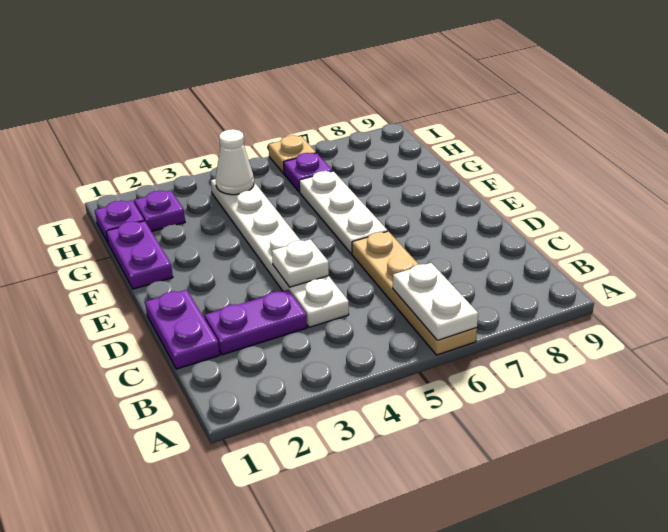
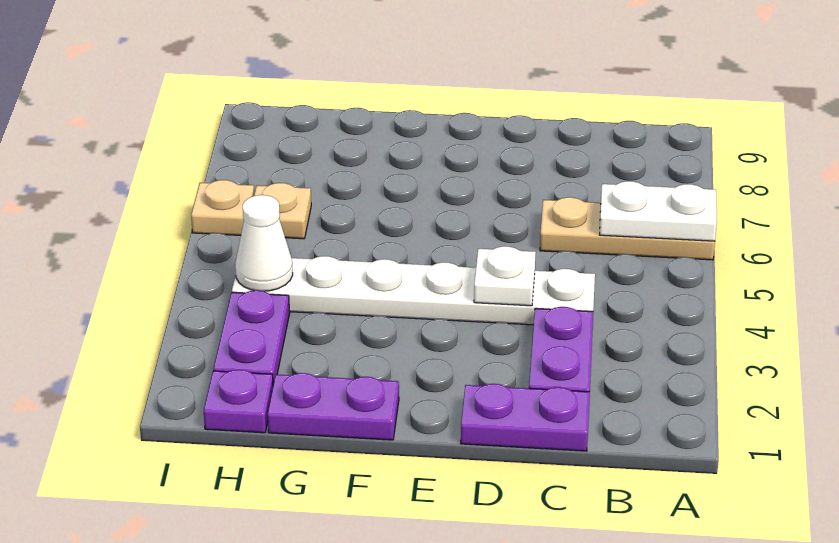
tan 1x4 plate [352,231,477,355] -> tan 1x3 plate [540,197,715,260]
white 1x3 plate [299,171,387,254] -> none
purple 1x1 plate [134,191,185,231] -> purple 1x2 plate [213,290,290,385]
purple 1x1 plate [283,153,333,192] -> tan 1x1 plate [254,183,311,239]

